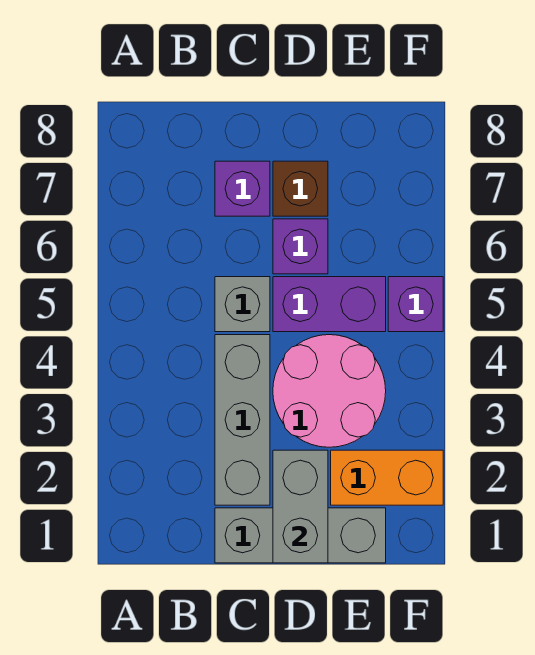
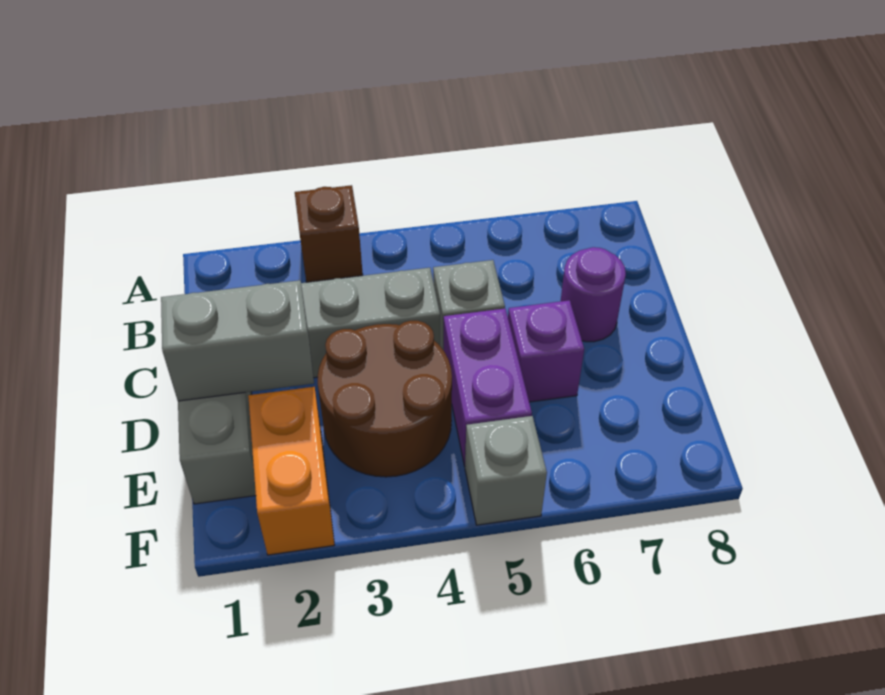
purple 1x1 brick [215,161,270,216] -> purple 1x1 round brick [561,247,626,342]
pink 2x2 round brick [273,335,386,447] -> brown 2x2 round brick [318,321,452,477]
brown 1x1 brick [273,161,328,216] -> brown 1x1 brick moved to [295,185,363,282]
purple 1x1 brick [388,277,443,332] -> grey 1x1 brick [465,416,547,525]

